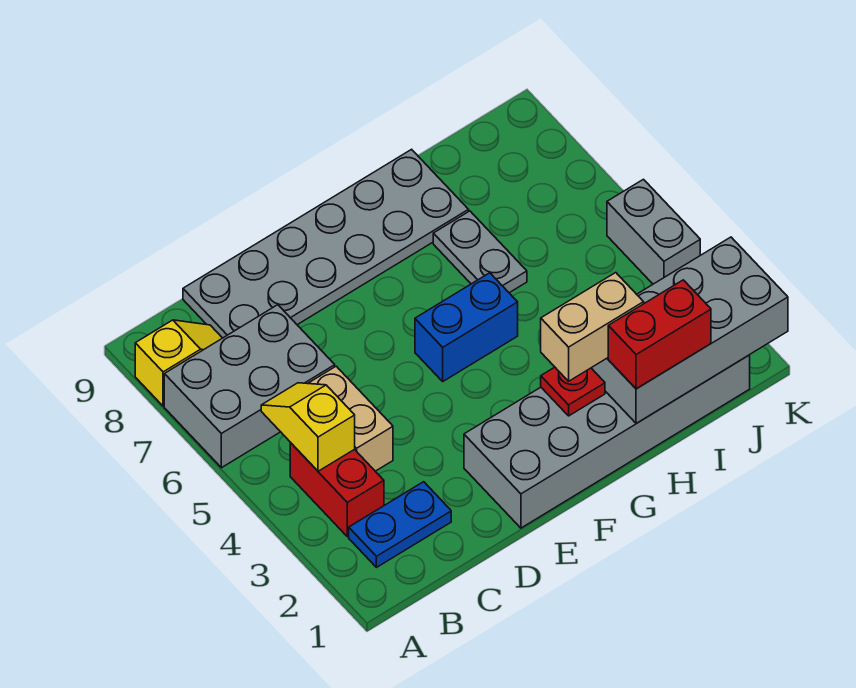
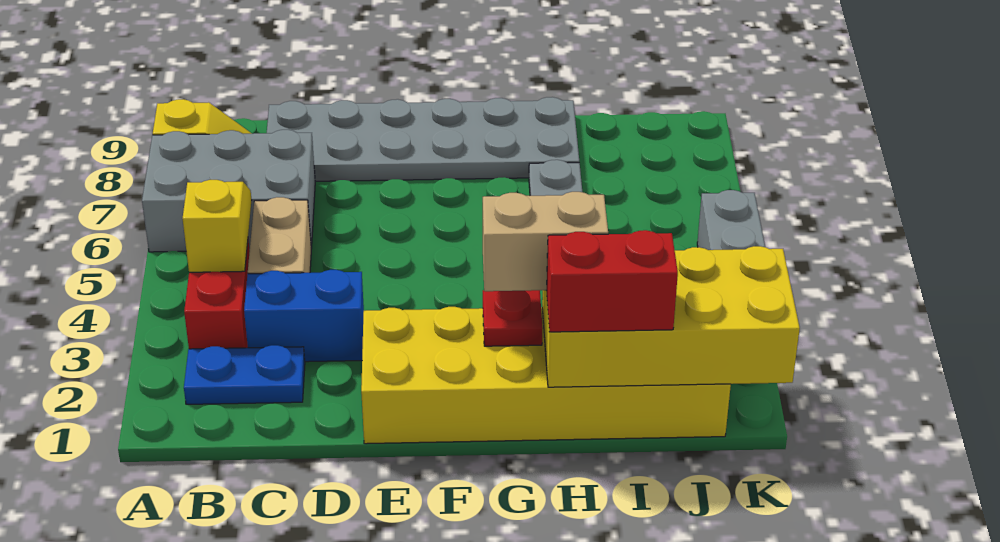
grey 2x6 brick [464,355,750,528] -> yellow 2x6 brick [361,307,731,444]
blue 1x2 brick [415,273,518,381] -> blue 1x2 brick moved to [244,270,364,362]
grey 2x4 brick [592,237,788,424] -> yellow 2x4 brick [542,246,800,387]

